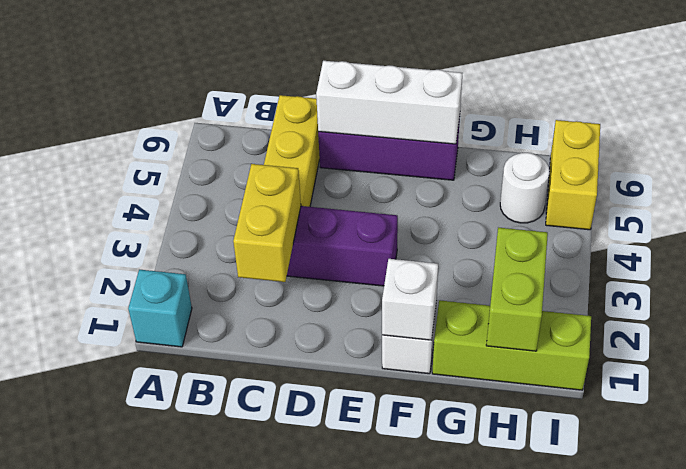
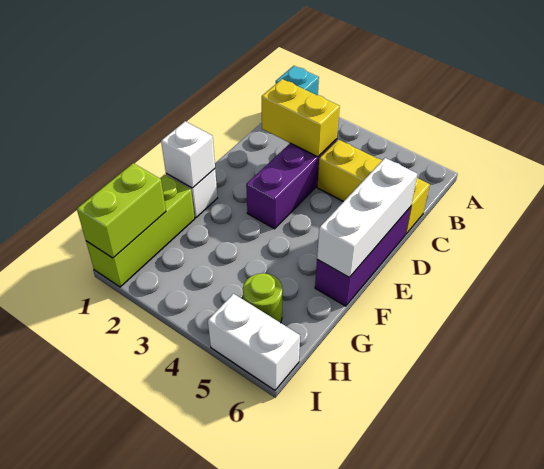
lime 1x2 brick [486,228,548,351] -> lime 1x2 brick turned to [77,163,166,258]
white 1x1 round brick [500,153,549,223] -> lime 1x1 round brick [243,273,283,323]
yellow 1x2 brick [546,120,600,230] -> white 1x2 brick [208,294,300,390]

